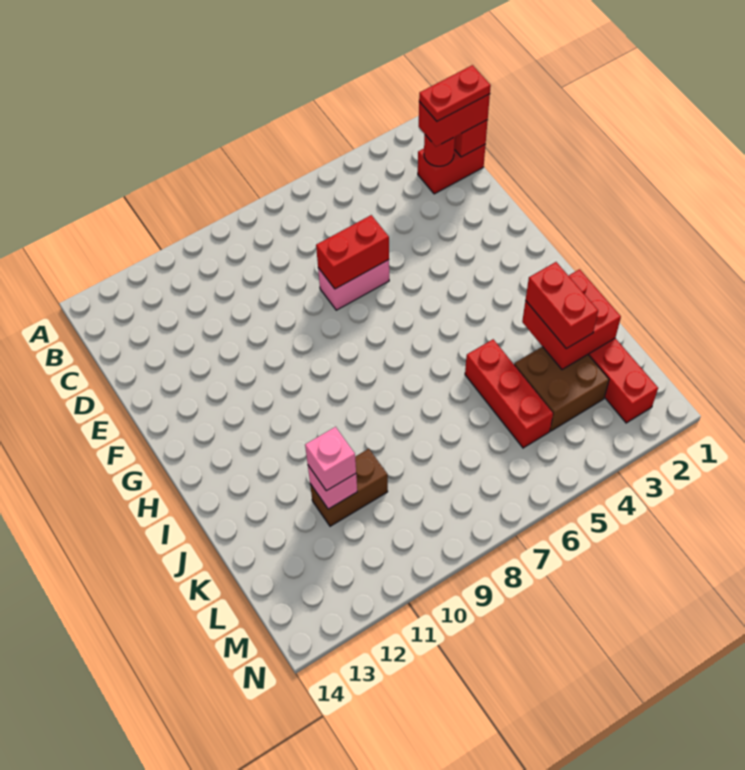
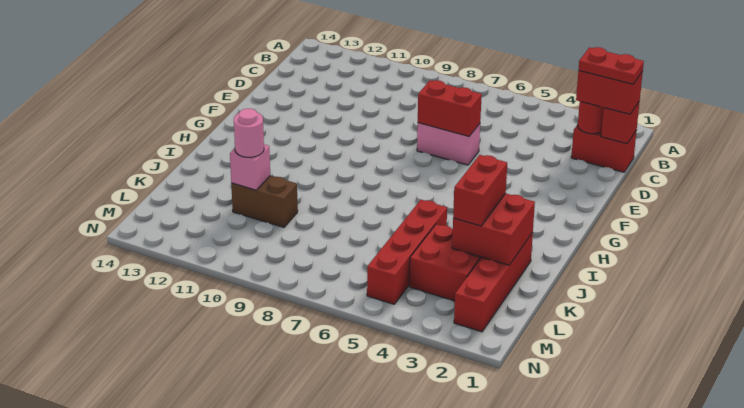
red 1x3 brick [465,339,553,448] -> red 1x4 brick [367,200,447,304]
brown 2x2 brick [514,347,609,431] -> red 2x2 brick [409,224,481,301]
pink 1x1 brick [305,427,356,491] -> pink 1x1 round brick [234,109,264,157]

